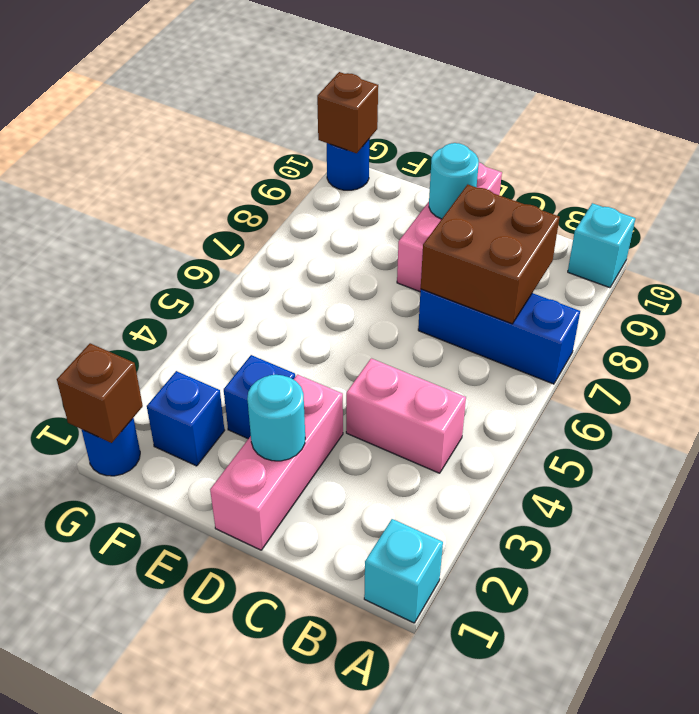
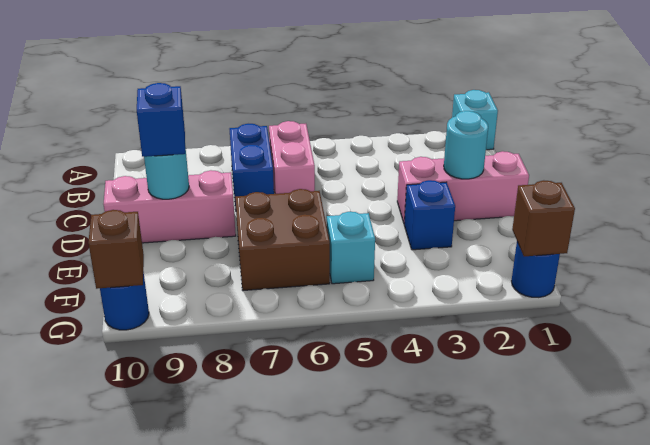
blue 1x3 brick [418,289,580,384] -> blue 1x2 brick [230,124,274,209]
cyan 1x1 brick [568,203,635,288] -> cyan 1x1 brick moved to [327,212,375,284]
pink 1x2 brick [346,358,466,473] -> pink 1x2 brick moved to [269,121,315,194]
brown 2x2 brick [421,185,560,324] -> brown 2x2 brick moved to [235,189,330,291]
blue 1x1 brick [147,371,225,466] -> blue 1x1 brick moved to [137,83,185,157]

